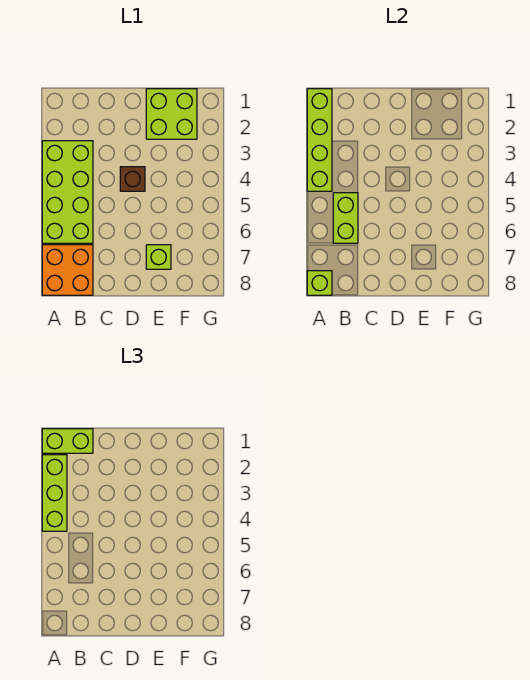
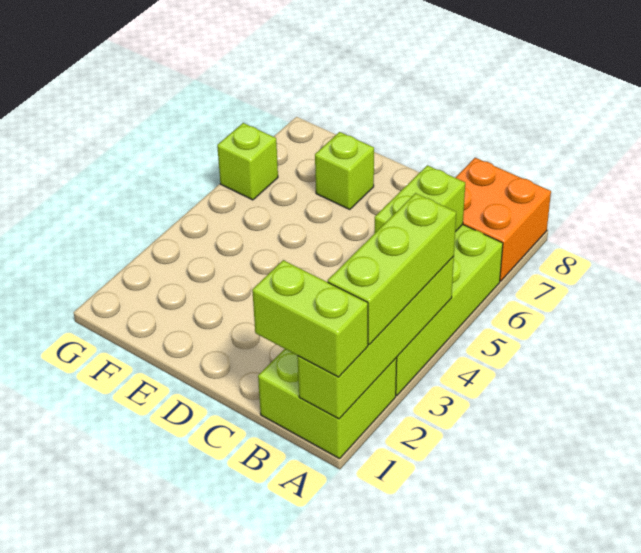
lime 1x1 brick [307,271,332,295] -> lime 1x1 brick moved to [217,123,278,200]
brown 1x1 brick [120,167,145,191] -> none
lime 2x2 brick [146,89,197,139] -> lime 2x2 brick moved to [258,349,397,459]

